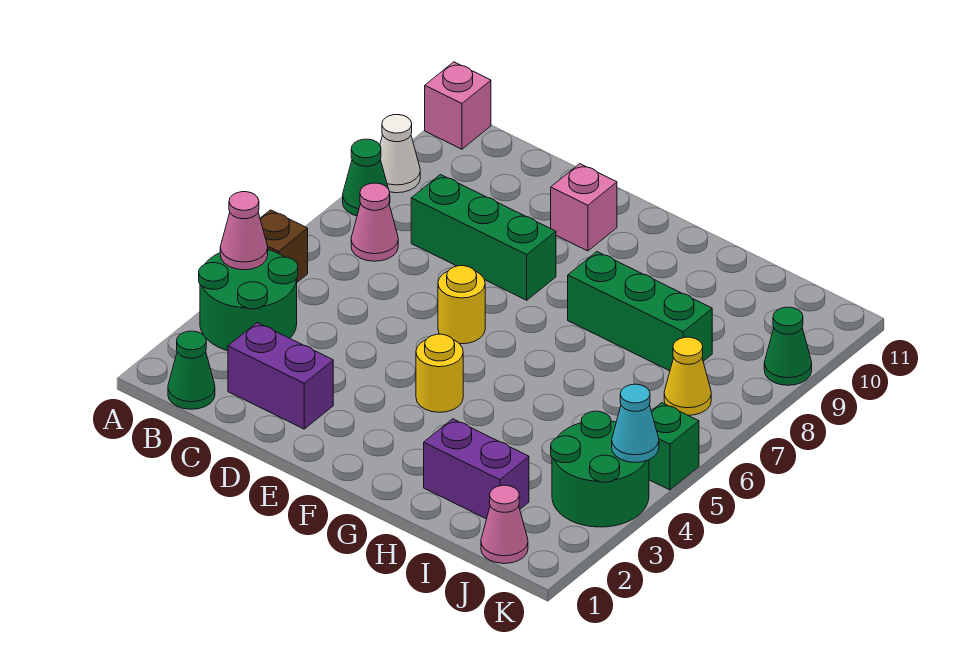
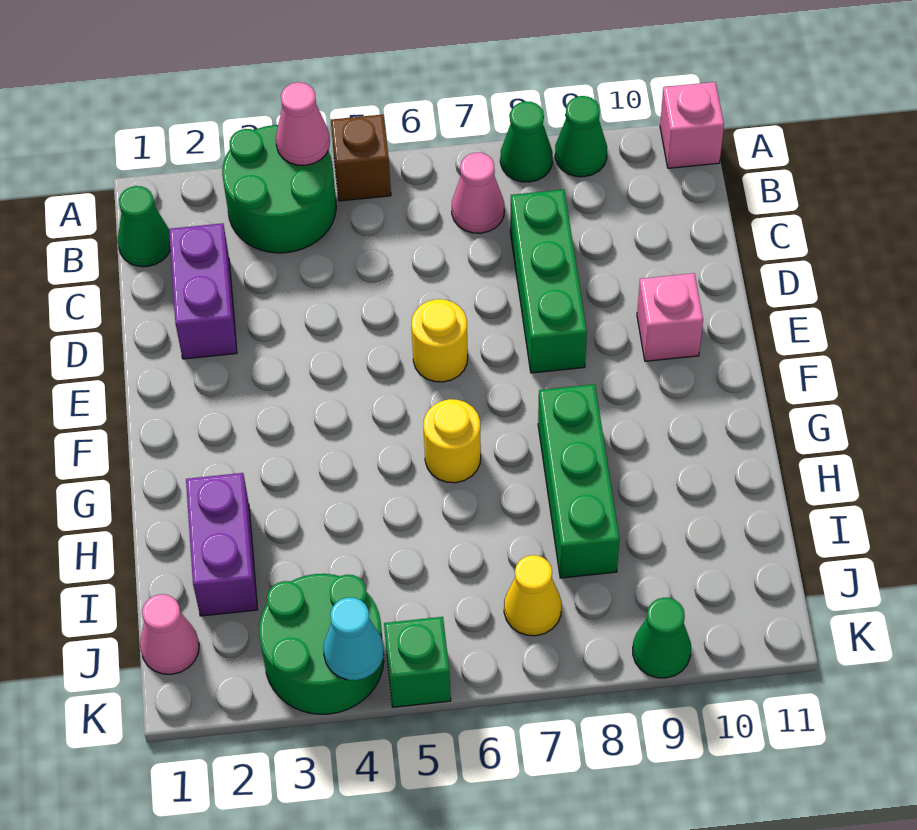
white 1x1 cone [380,115,420,193] -> green 1x1 cone [555,96,607,177]
yellow 1x1 round brick [416,334,463,412] -> yellow 1x1 round brick moved to [423,399,481,483]

